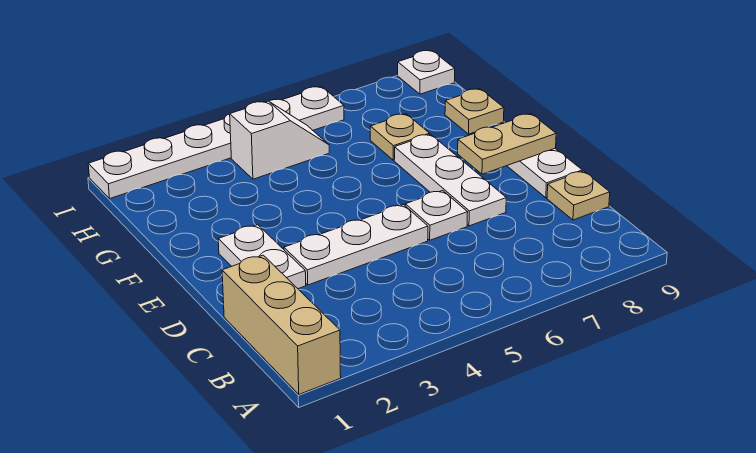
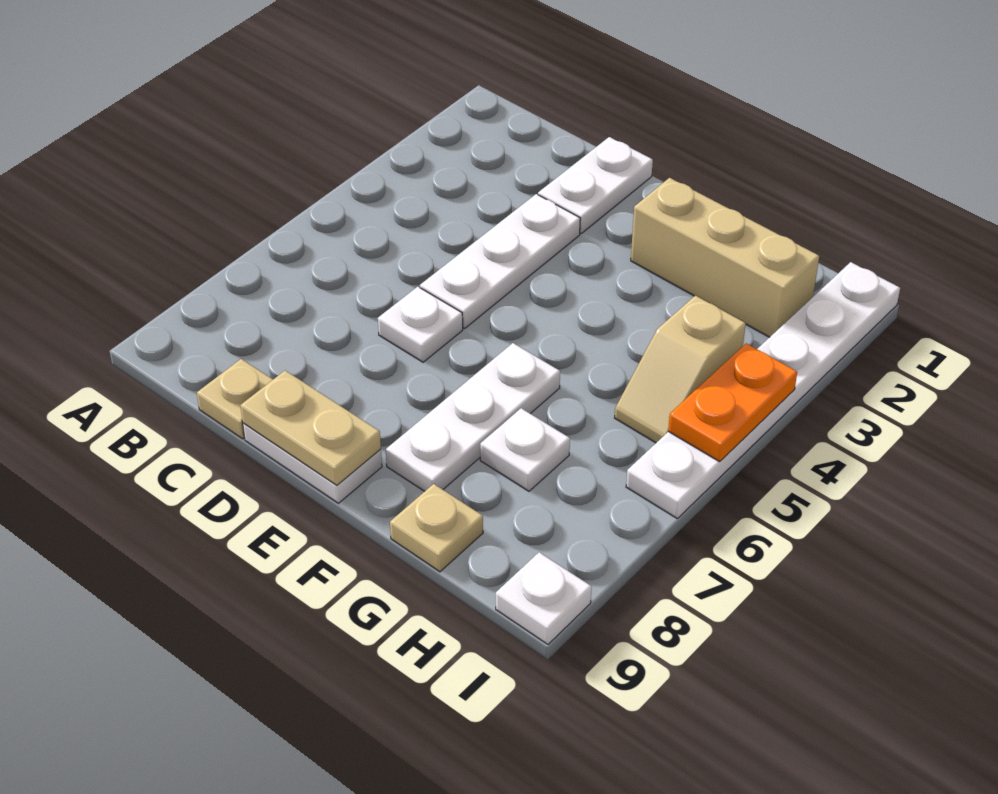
tan 1x3 brick [222,255,341,394] -> tan 1x3 brick moved to [631,178,819,337]
white 1x2 plate [218,225,306,289] -> white 1x2 plate turned to [538,137,653,233]
white 1x3 plate [394,134,506,226] -> white 1x3 plate turned to [386,343,560,491]
tan 1x2 plate [458,114,556,174] -> tan 1x2 plate turned to [240,371,381,485]
tan 1x1 plate [370,114,430,160] -> white 1x1 plate [480,408,570,491]
white 1x2 slope [230,101,329,179] -> tan 1x2 slope [615,296,746,443]
none -> orange 1x2 plate [668,343,797,462]

